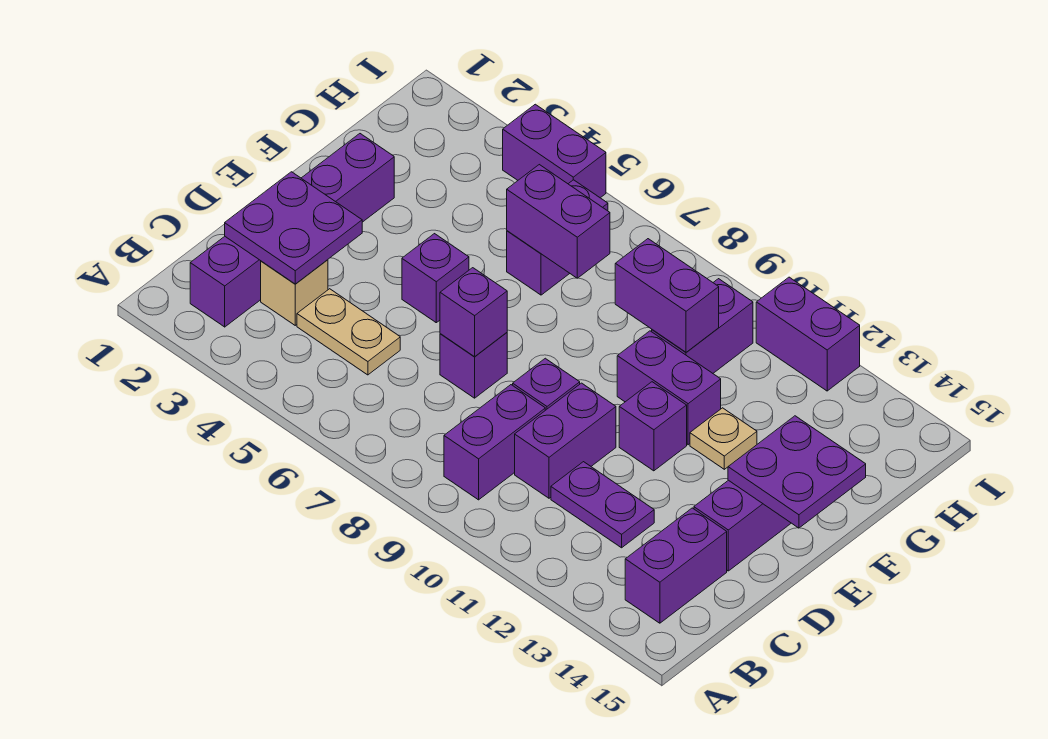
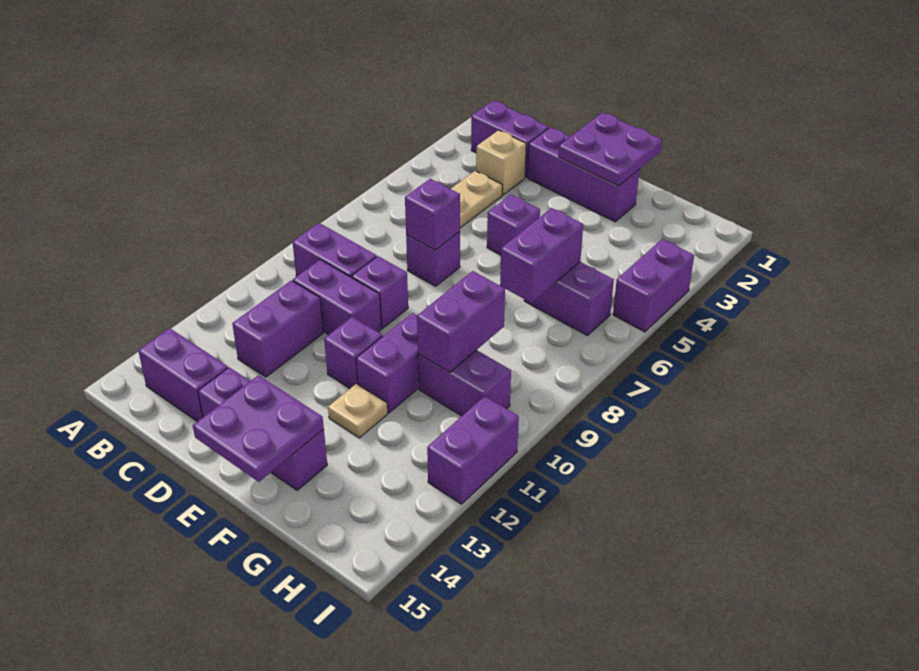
purple 2x2 plate [225,172,362,284] -> purple 2x2 plate moved to [559,113,662,186]
purple 1x2 plate [551,462,654,548] -> purple 1x2 brick [232,280,323,377]

